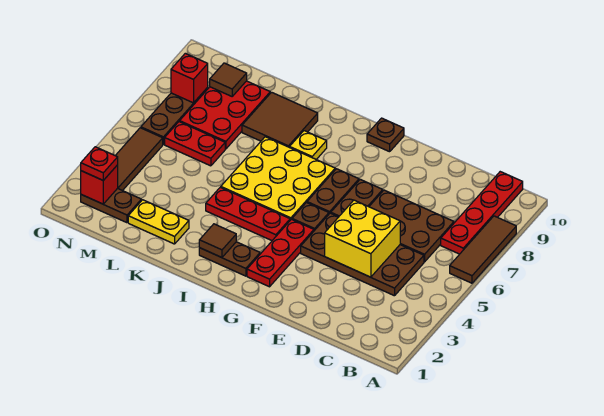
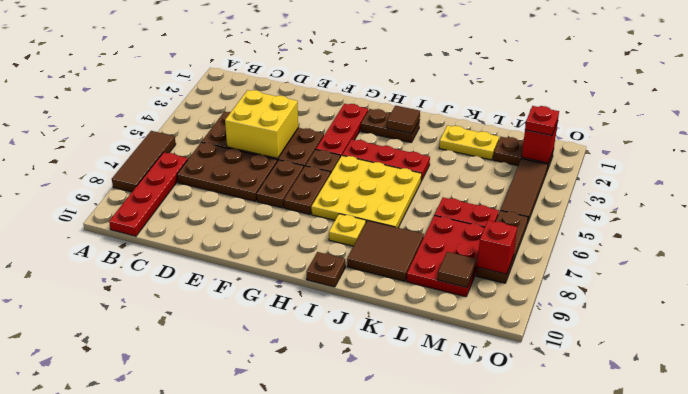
brown 1x1 plate [367,118,404,152] -> brown 1x1 plate moved to [306,252,345,287]

